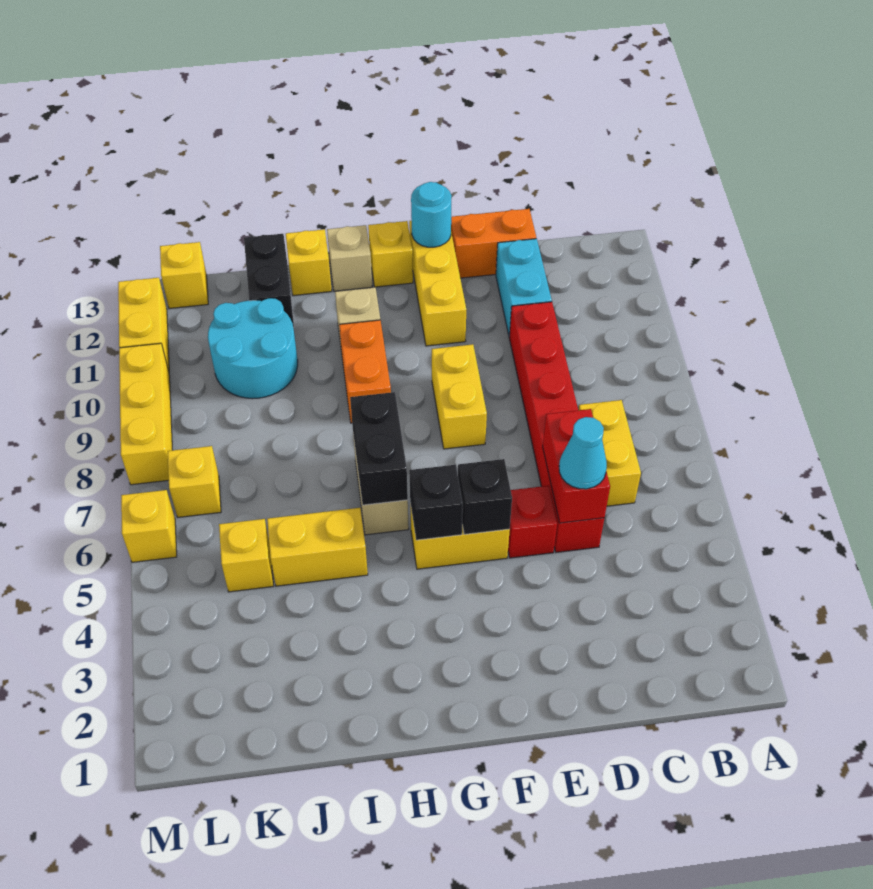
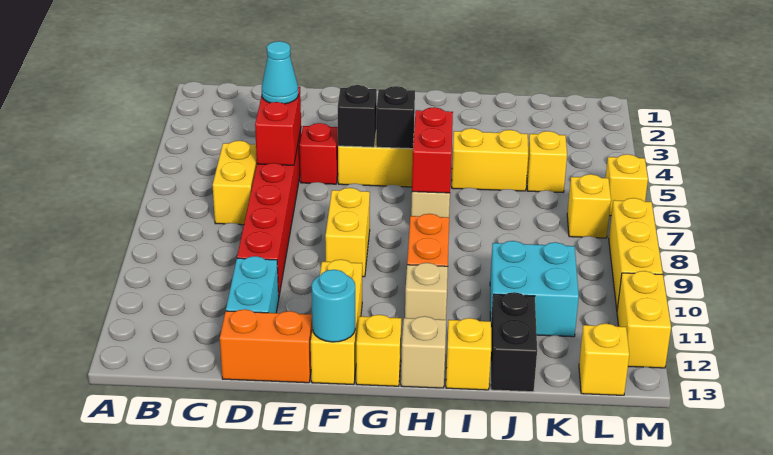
black 1x2 brick [350,392,408,505] -> red 1x2 brick [412,107,453,193]
cyan 2x2 round brick [208,298,298,399] -> cyan 2x2 brick [490,241,579,337]

